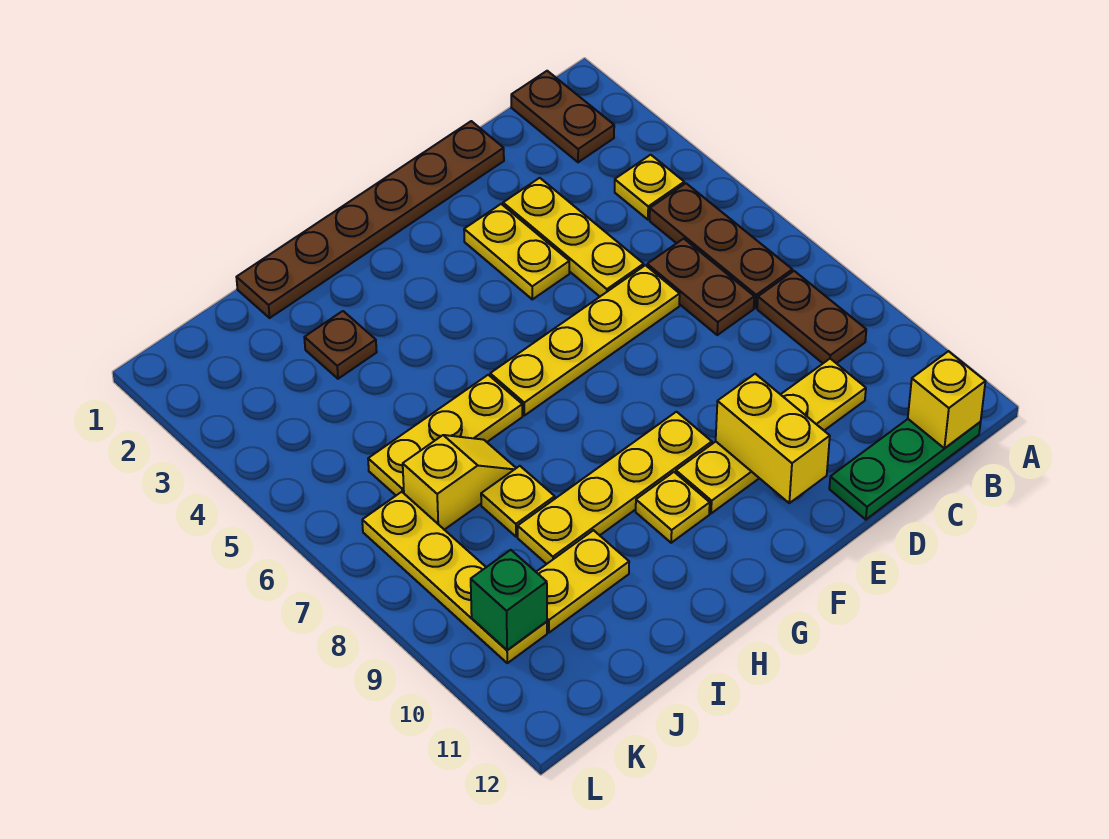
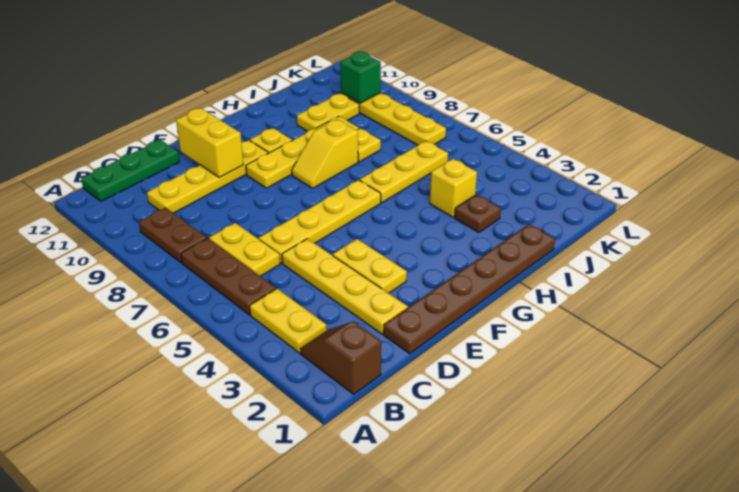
brown 1x2 plate [511,71,614,162] -> brown 1x2 slope [300,321,381,394]
yellow 1x1 plate [615,155,684,220] -> yellow 1x2 plate [250,289,327,353]
yellow 1x1 brick [908,351,985,448] -> yellow 1x1 brick moved to [430,159,477,217]
brown 1x2 plate [647,239,754,335] -> yellow 1x2 plate [209,223,280,276]
yellow 1x3 plate [503,178,644,297] -> yellow 1x4 plate [282,239,408,334]
yellow 1x2 slope [403,435,516,530] -> yellow 1x2 slope moved to [292,119,358,188]

